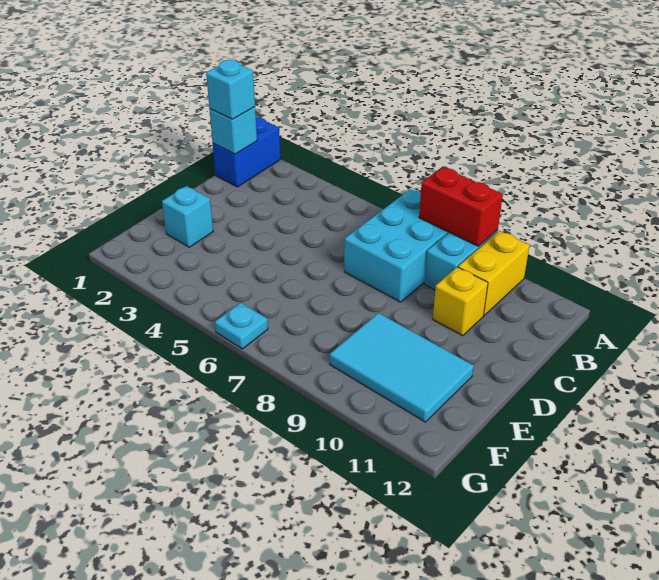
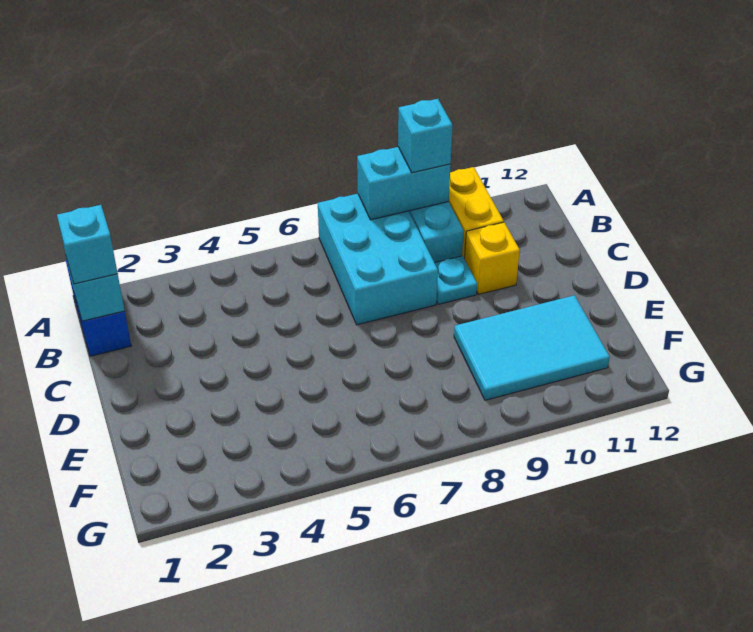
red 1x2 brick [419,167,503,246] -> cyan 1x2 brick [357,147,451,220]
cyan 1x1 brick [162,186,213,247] -> cyan 1x1 brick moved to [398,99,453,173]
cyan 1x1 plate [215,303,268,349] -> cyan 1x1 plate moved to [435,256,477,304]

